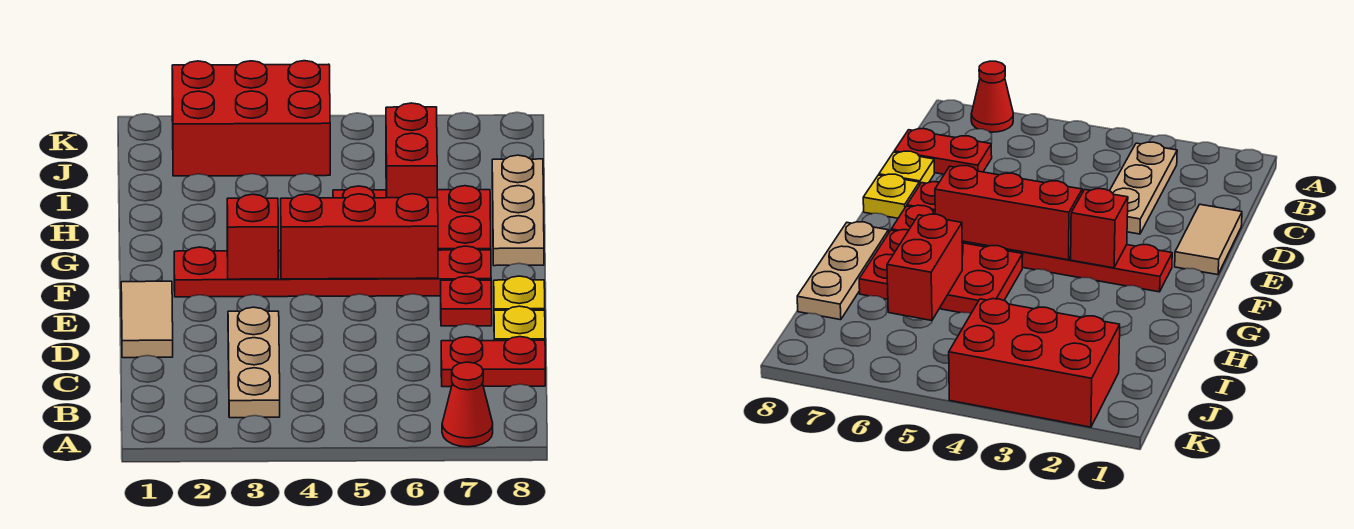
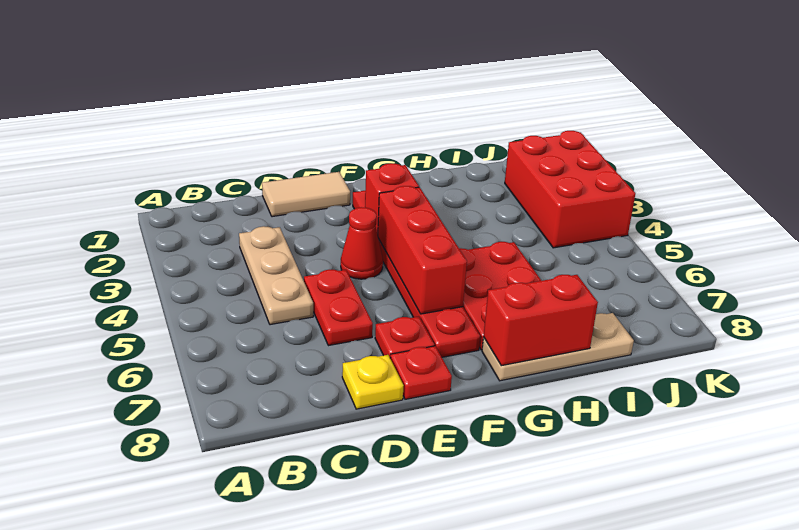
red 1x1 cone [442,362,493,447] -> red 1x1 cone moved to [341,207,383,279]
tan 1x3 plate [228,307,280,418] -> tan 1x3 plate turned to [239,226,313,325]
red 1x2 plate [441,337,545,387] -> red 1x2 plate moved to [304,270,373,346]
yellow 1x1 plate [494,276,545,310] -> red 1x1 plate [390,346,452,399]
red 1x2 brick [386,103,437,198] -> red 1x2 brick moved to [484,275,598,366]

